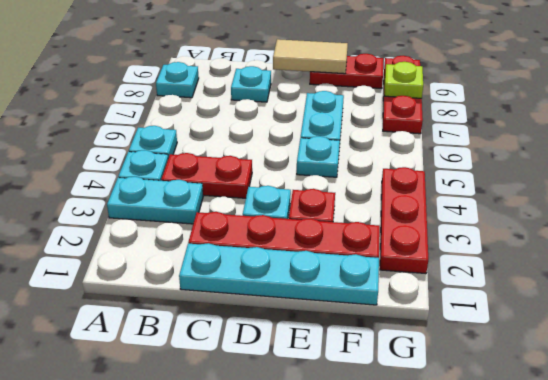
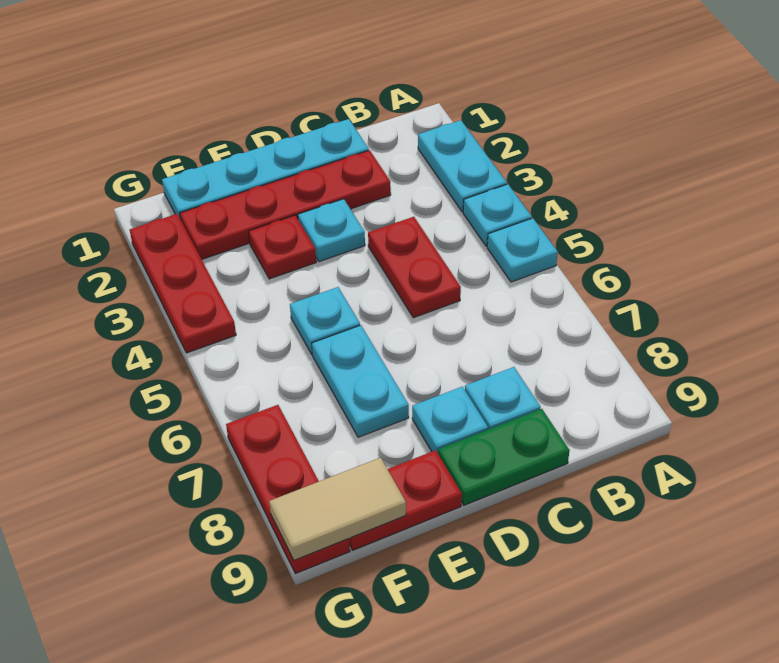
cyan 1x2 plate [107,177,203,224] -> cyan 1x2 plate turned to [418,120,507,212]
cyan 1x1 plate [156,62,199,98] -> cyan 1x1 plate moved to [412,387,488,453]
red 1x2 plate [161,153,252,198] -> red 1x2 plate turned to [368,217,461,318]
none -> green 1x2 plate [438,409,570,505]
tan 1x2 tile [273,39,348,74] -> tan 1x2 tile moved to [269,458,406,560]
lime 1x1 plate [384,62,423,98] -> none

